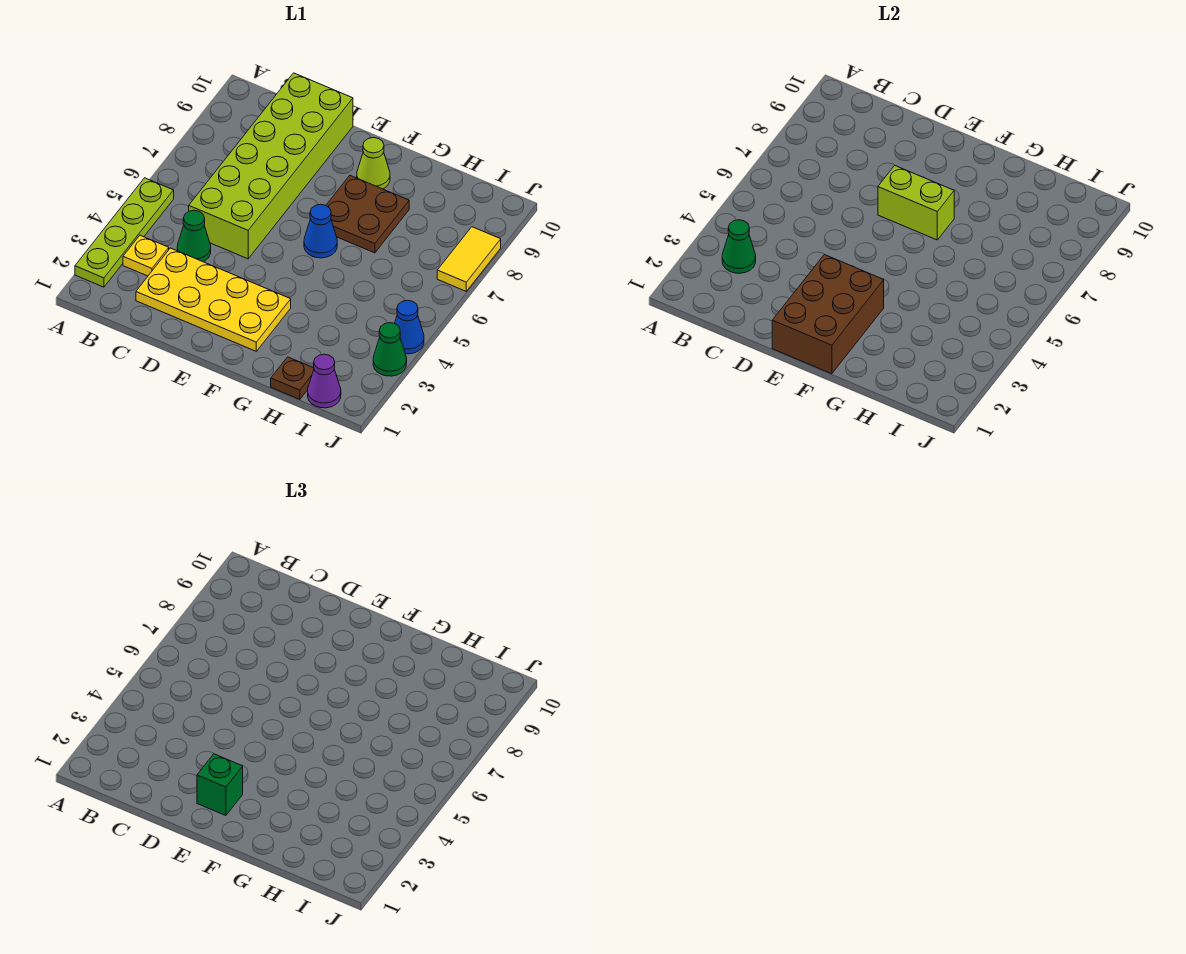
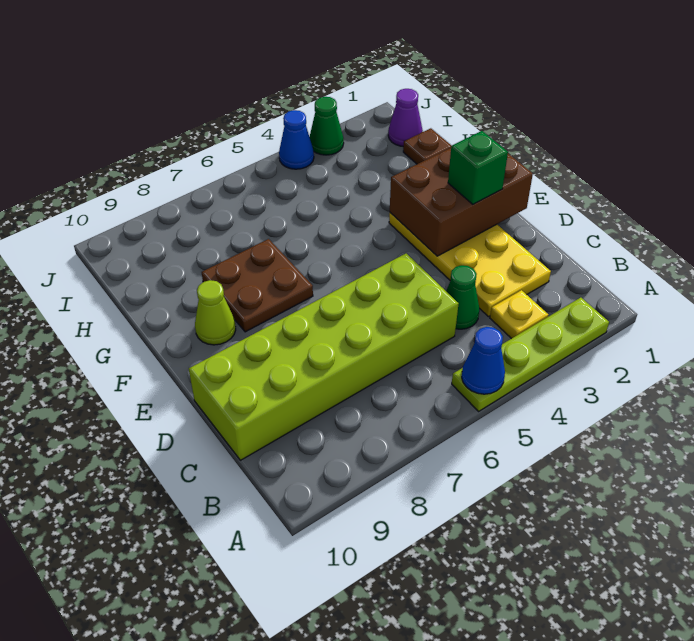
green 1x1 cone [722,220,756,273] -> none
lime 1x2 brick [878,166,954,240] -> none
blue 1x1 cone [304,204,337,258] -> blue 1x1 cone moved to [462,327,505,394]
yellow 1x2 tile [437,227,501,291] -> none

